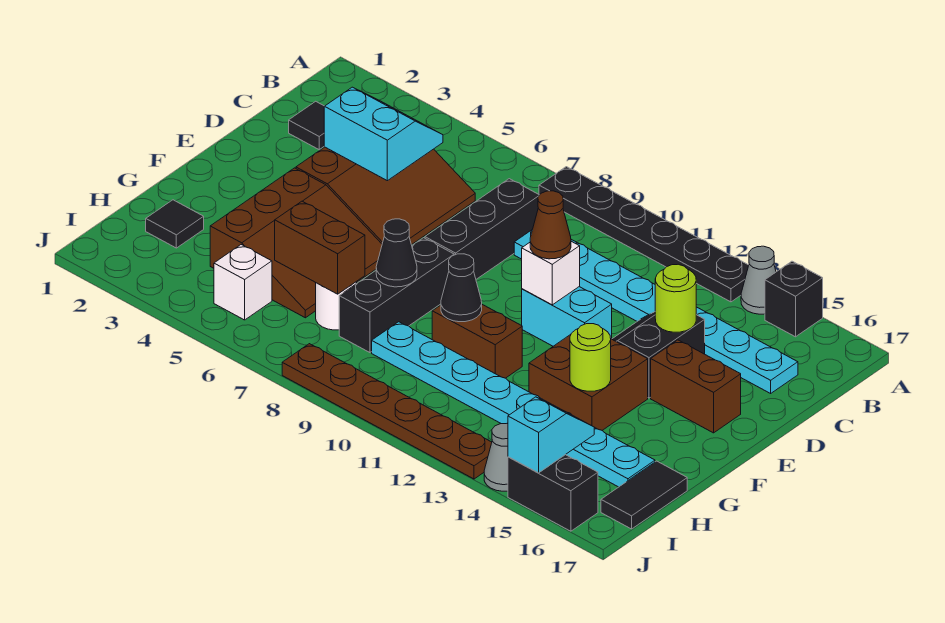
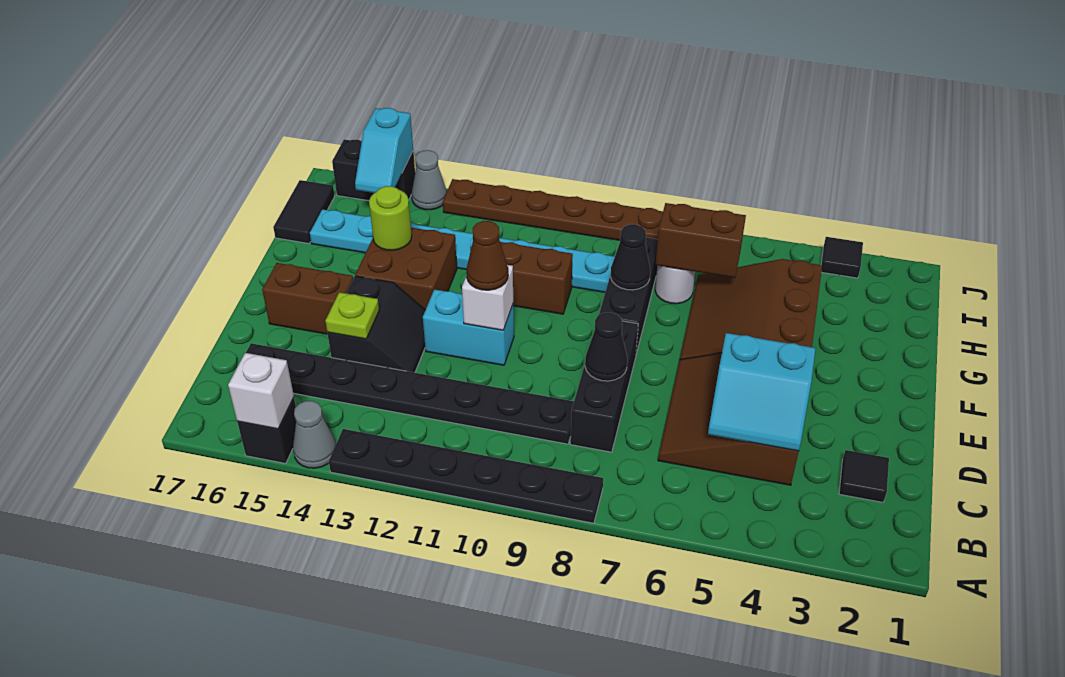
cyan 1x8 plate [514,230,798,393] -> black 1x8 plate [246,343,574,444]
lime 1x1 round brick [655,264,696,332] -> lime 1x1 plate [325,292,379,339]
black 1x1 cone [441,254,482,322] -> black 1x1 cone moved to [585,313,627,381]
black 1x1 tile [146,200,204,248] -> black 1x1 tile moved to [821,237,863,278]
white 1x1 brick [214,245,272,320] -> white 1x1 brick moved to [228,353,294,429]

